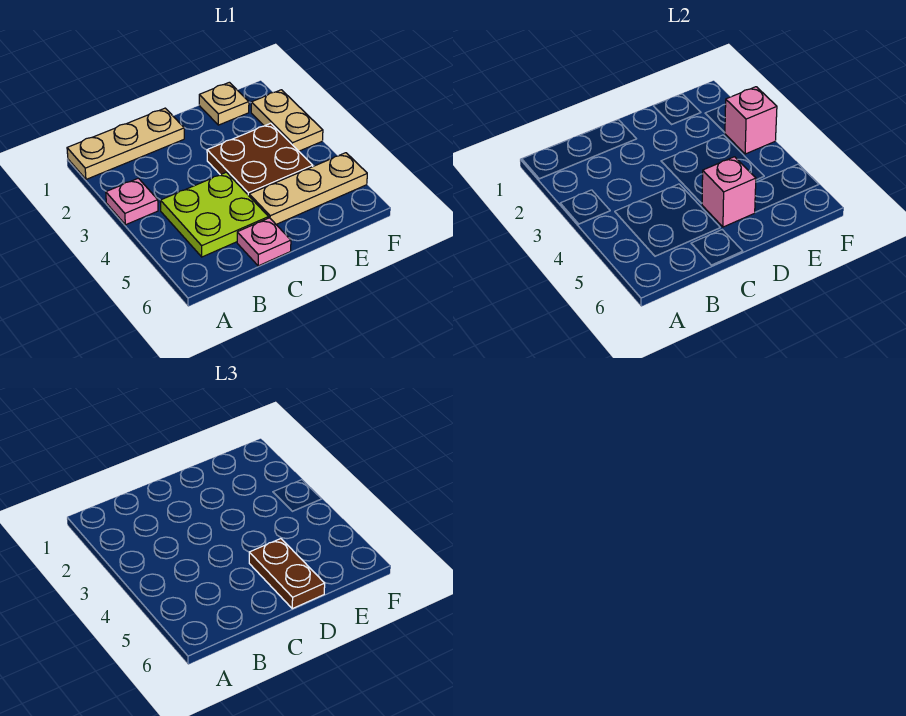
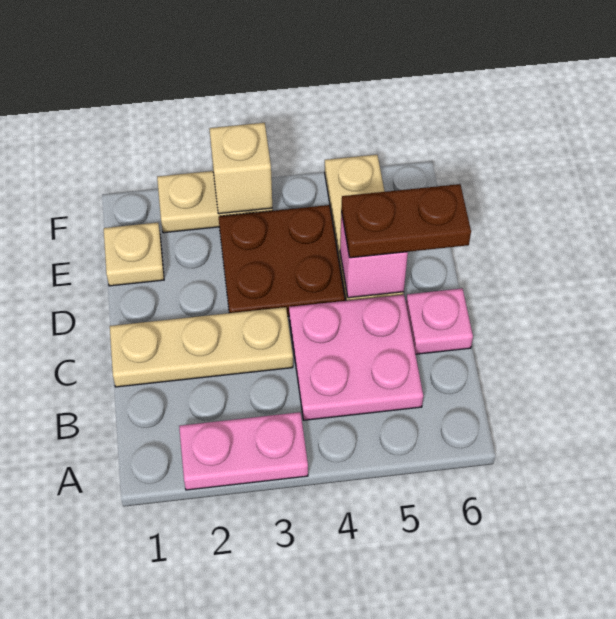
tan 1x3 plate [67,108,184,179] -> tan 1x3 plate turned to [110,307,293,387]
pink 1x1 plate [106,178,158,225] -> pink 1x2 plate [179,412,308,490]
lime 2x2 plate [160,172,269,257] -> pink 2x2 plate [289,295,423,420]
pink 1x1 brick [725,87,777,154] -> tan 1x1 brick [209,123,272,214]

